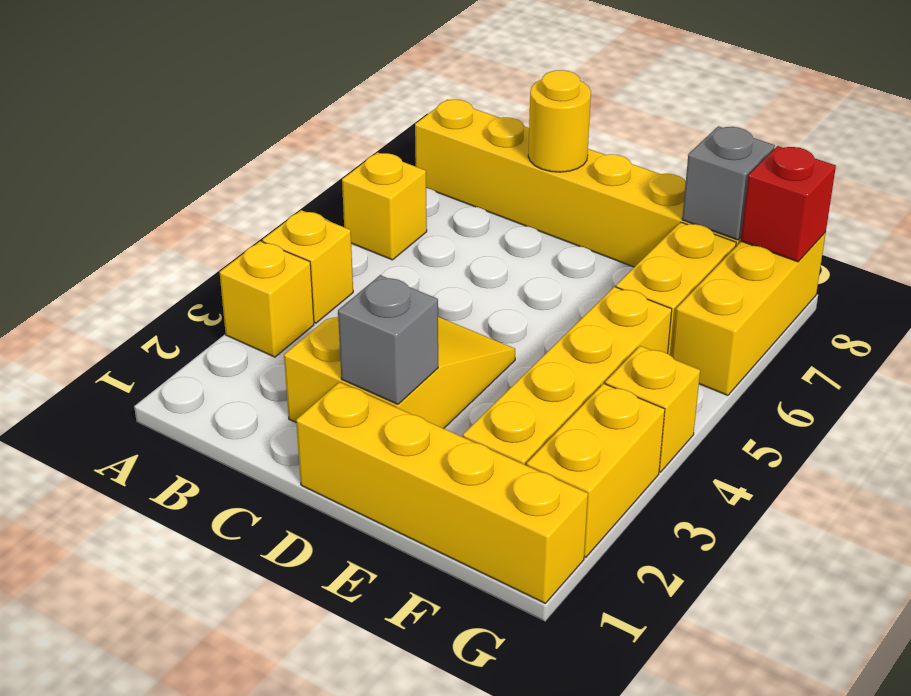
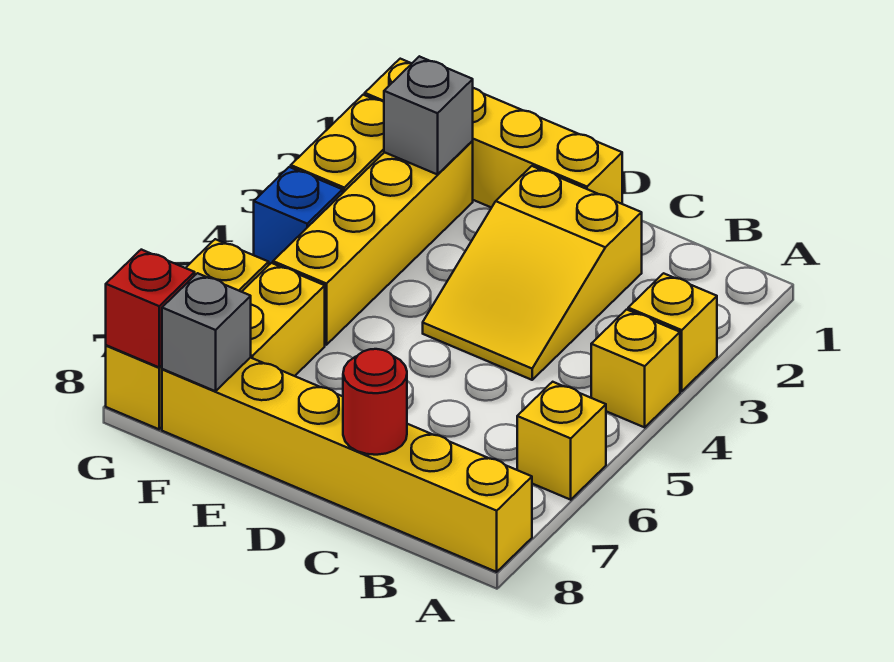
yellow 1x1 round brick [528,70,591,172] -> red 1x1 round brick [343,349,407,455]
grey 1x1 brick [338,275,438,404] -> grey 1x1 brick moved to [384,56,473,175]
yellow 1x1 brick [605,346,700,472] -> blue 1x1 brick [254,167,343,265]

